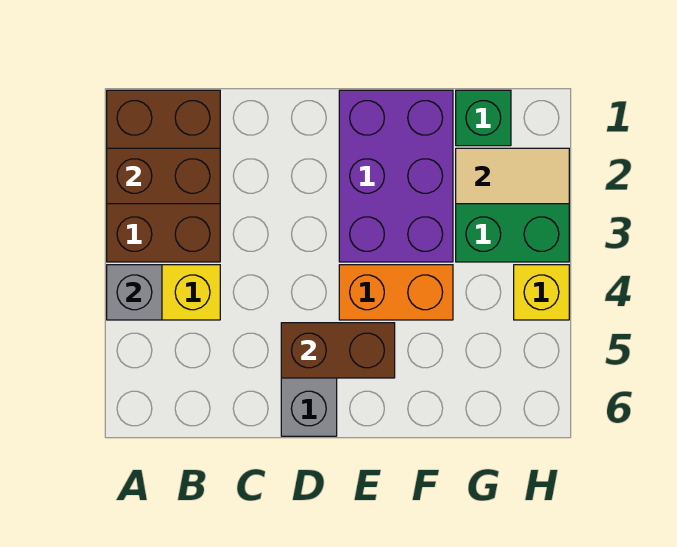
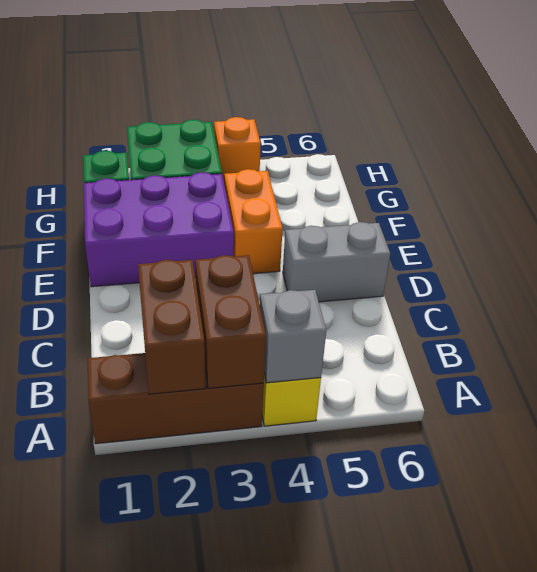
brown 2x3 brick [107,90,220,262] -> brown 1x3 brick [88,353,264,444]
brown 1x2 brick [281,323,395,378] -> brown 1x2 brick moved to [195,255,266,389]
tan 1x2 tile [456,148,569,204] -> none
yellow 1x1 brick [514,265,569,320] -> orange 1x1 brick [214,117,261,181]

